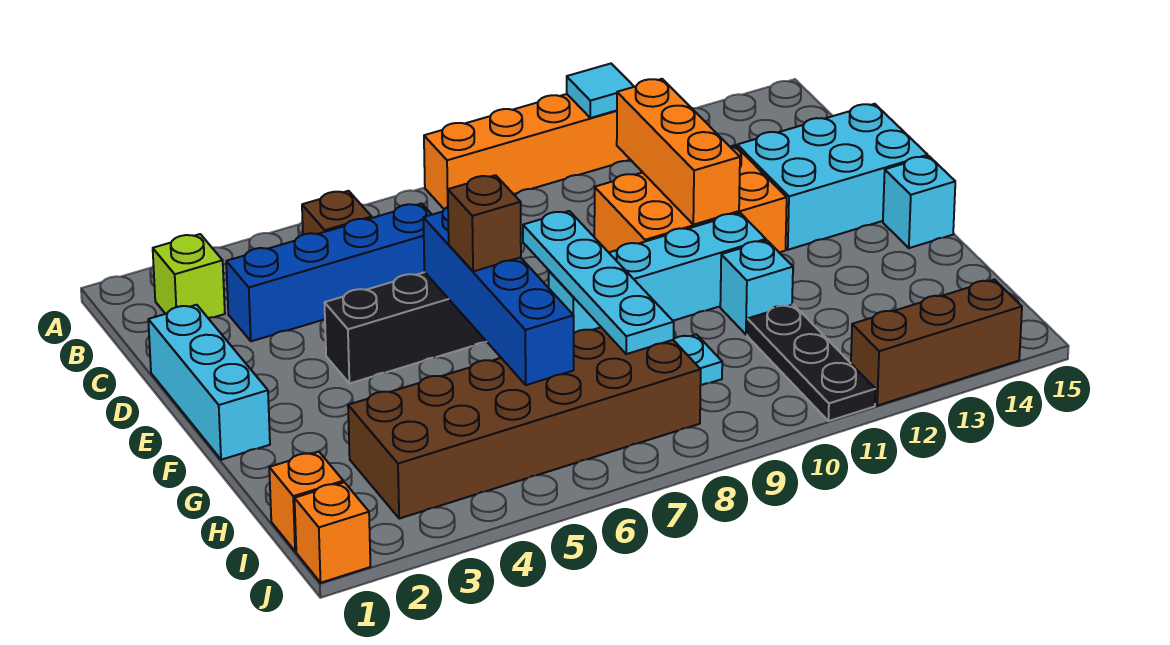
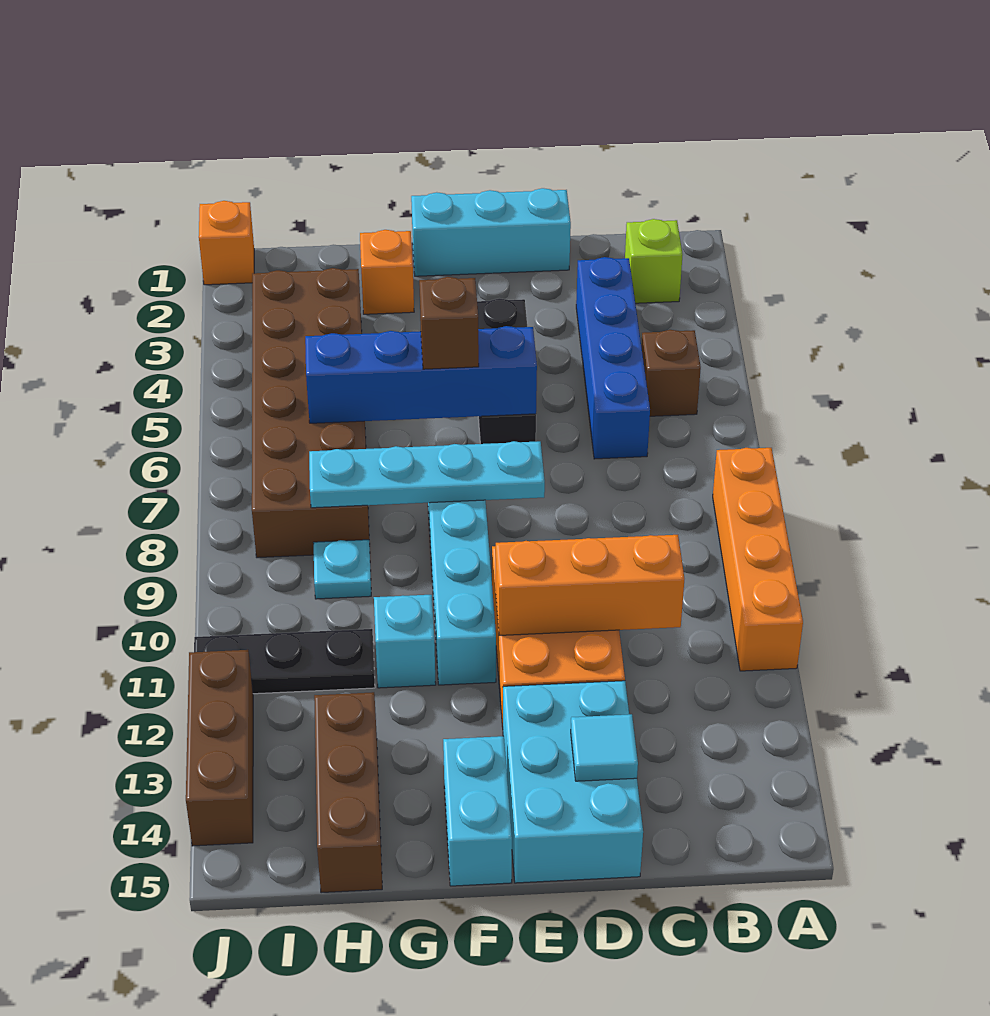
cyan 1x1 tile [567,64,634,118] -> cyan 1x1 tile moved to [571,714,638,781]
cyan 1x1 brick [883,156,955,248] -> cyan 1x2 brick [443,736,512,886]
none -> brown 1x3 brick [314,692,382,893]
orange 1x1 brick [269,452,343,551] -> orange 1x1 brick moved to [360,230,414,314]

